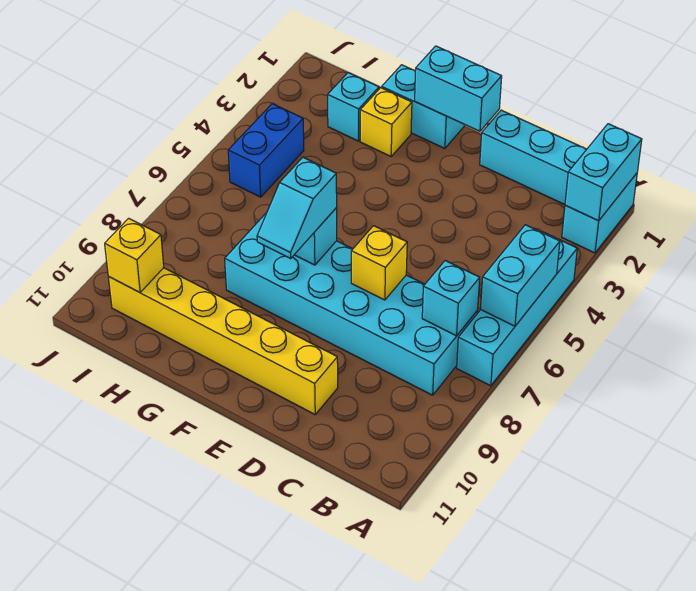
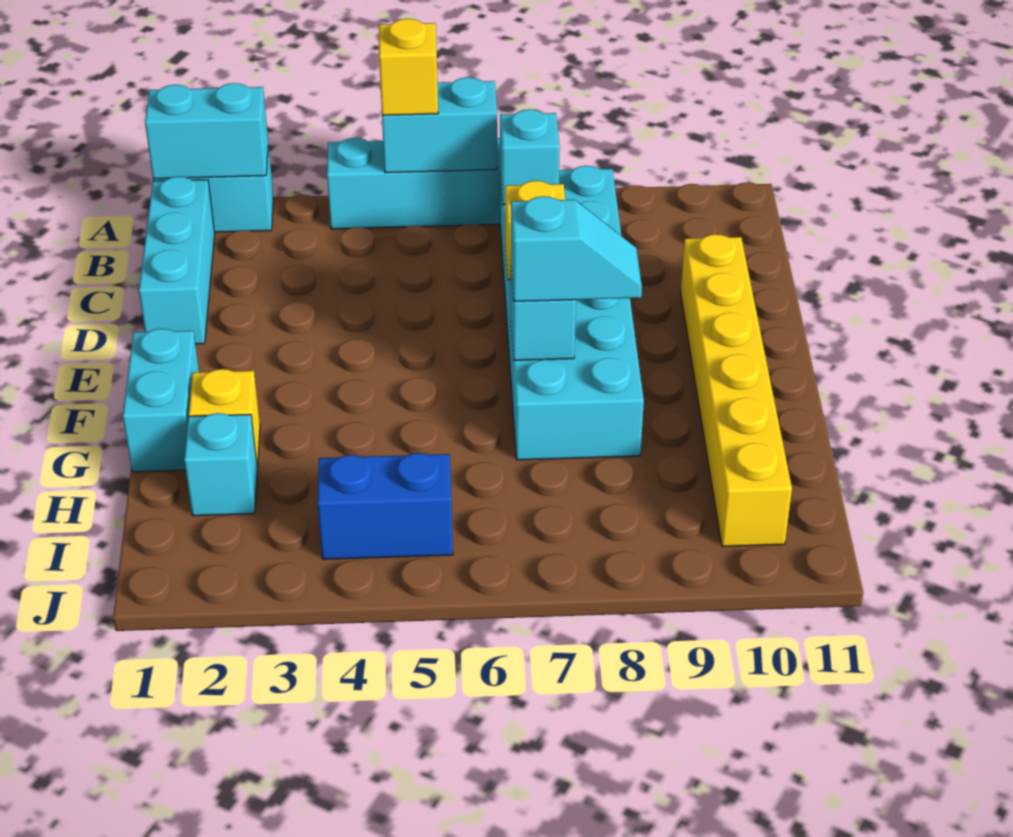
cyan 1x2 brick [415,46,502,131] -> none
yellow 1x1 brick [105,218,164,292] -> yellow 1x1 brick moved to [379,19,438,115]

